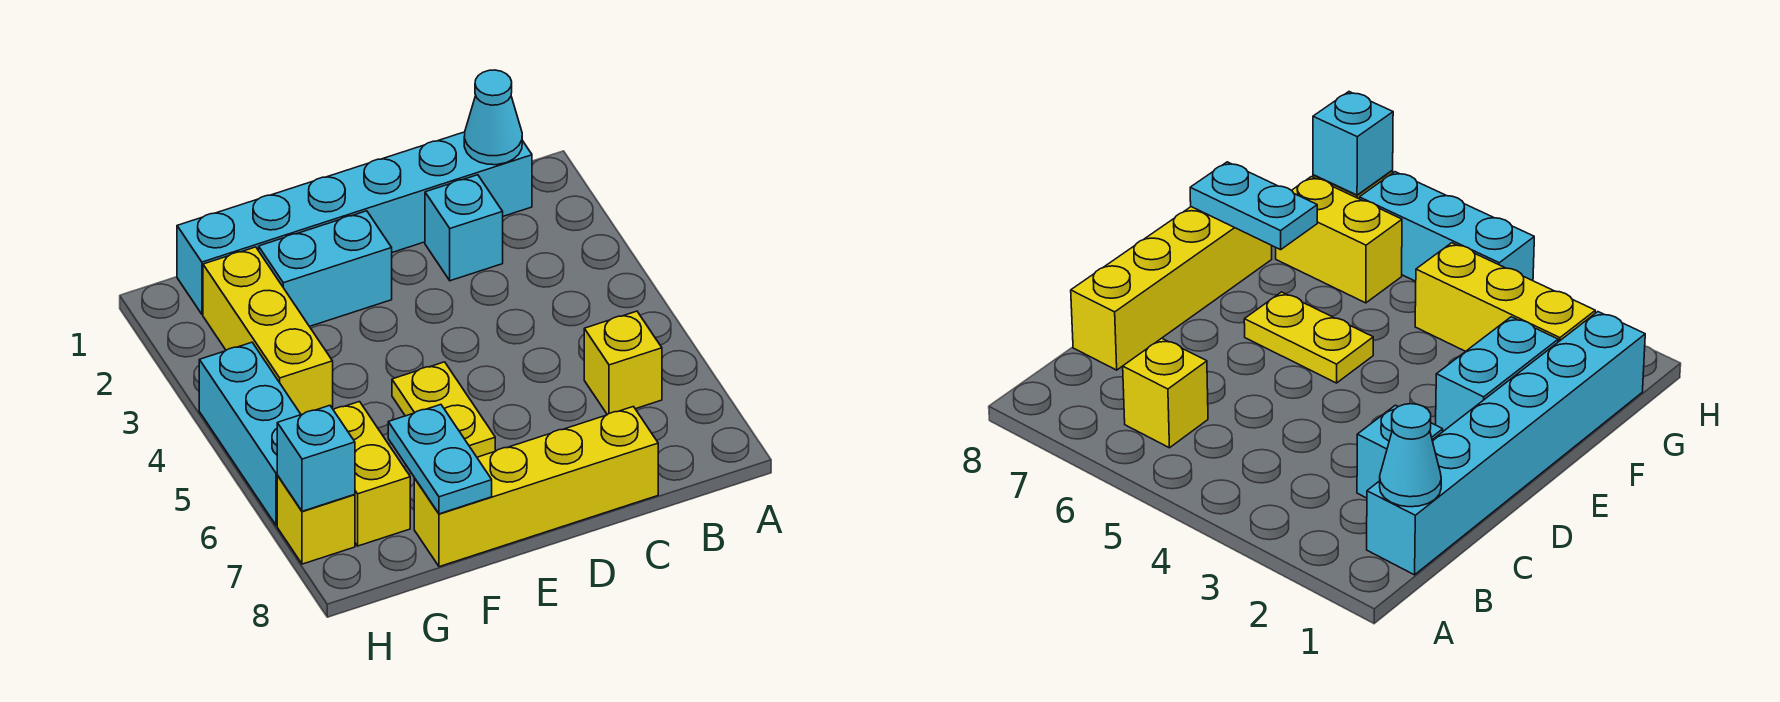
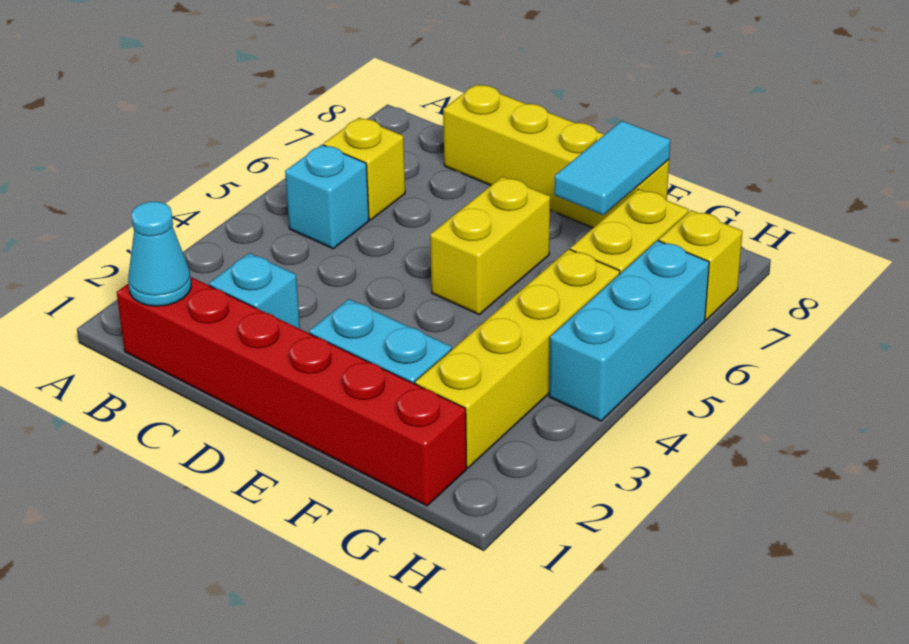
cyan 1x6 brick [177,132,532,314] -> red 1x6 brick [117,277,467,506]
yellow 1x2 plate [392,362,495,457] -> yellow 1x2 brick [430,177,550,314]
cyan 1x2 plate [388,405,492,514] -> cyan 1x2 tile [554,121,670,215]
yellow 1x3 brick [203,247,333,415] -> yellow 1x4 brick [415,249,620,468]
cyan 1x1 brick [277,405,355,511] -> cyan 1x1 brick moved to [285,145,369,249]

